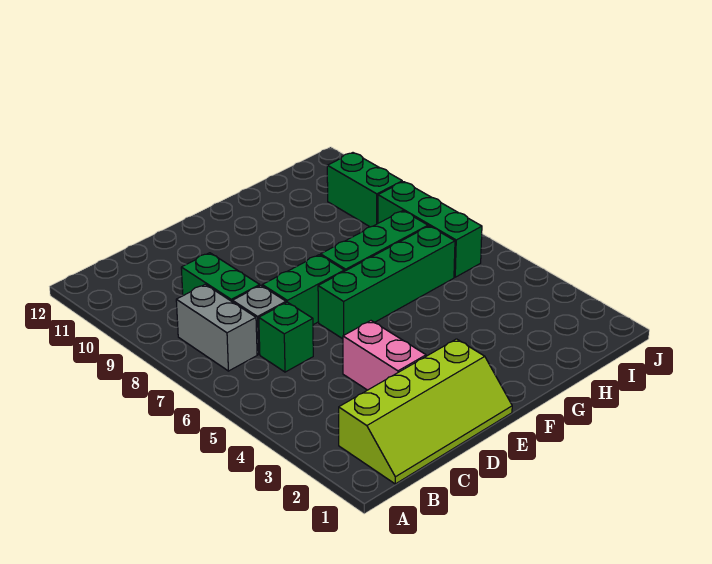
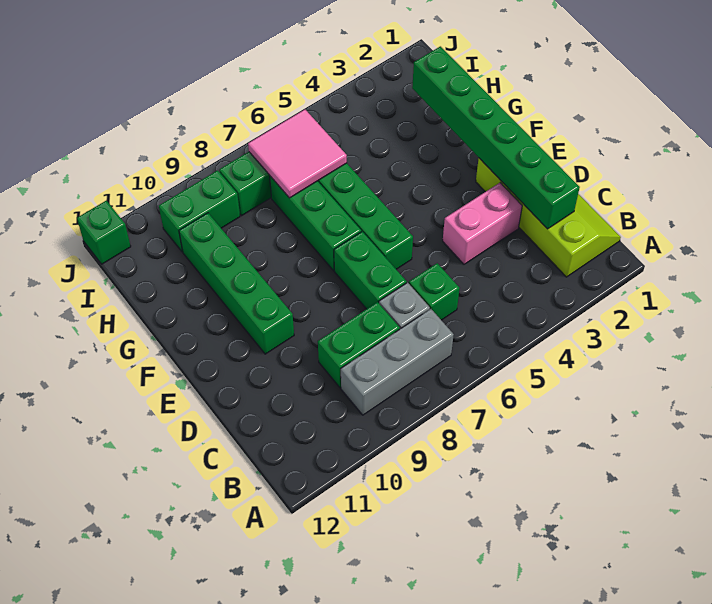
grey 1x2 brick [176,284,257,371] -> grey 1x3 brick [341,309,454,415]
none -> green 1x6 brick [412,46,580,229]
none -> green 1x4 brick [179,213,294,354]
none -> pink 2x2 tile [248,110,347,198]
none -> green 1x1 brick [77,200,131,264]

